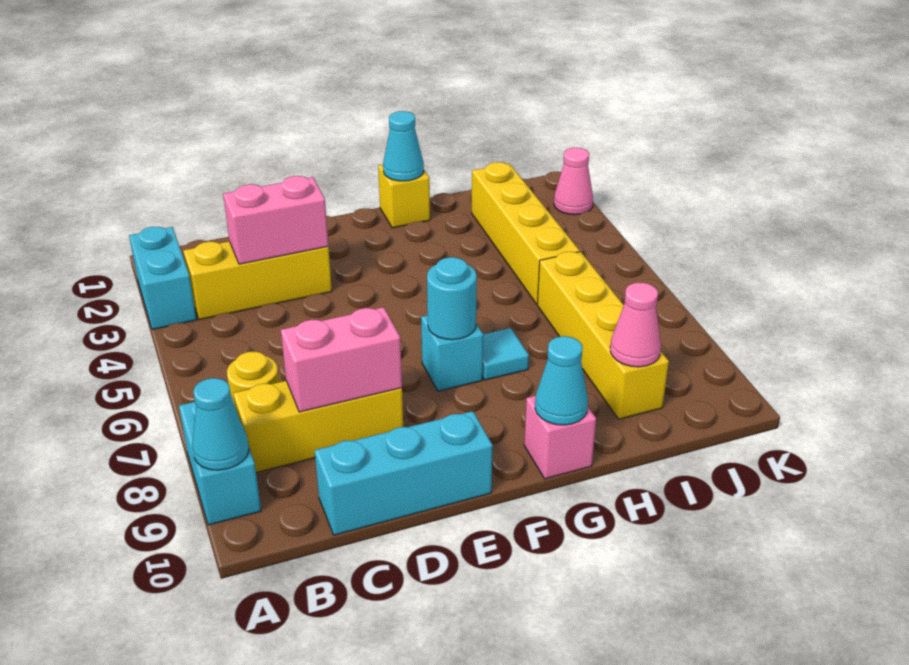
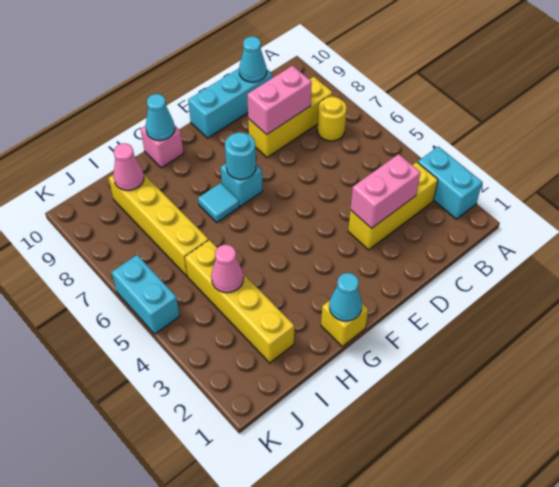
cyan 1x2 brick [179,396,261,525] -> cyan 1x2 brick moved to [112,255,180,334]
cyan 1x1 cone [192,378,249,470] -> cyan 1x1 cone moved to [239,37,267,82]
pink 1x1 cone [554,148,593,215] -> pink 1x1 cone moved to [211,245,244,293]

